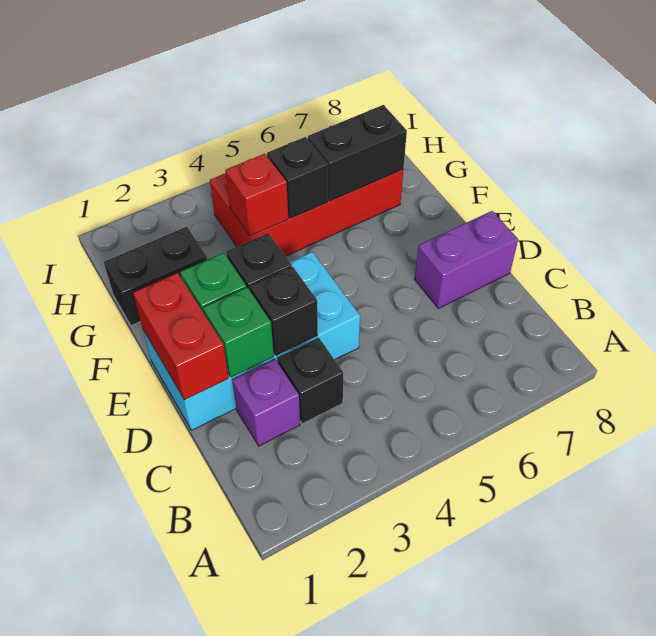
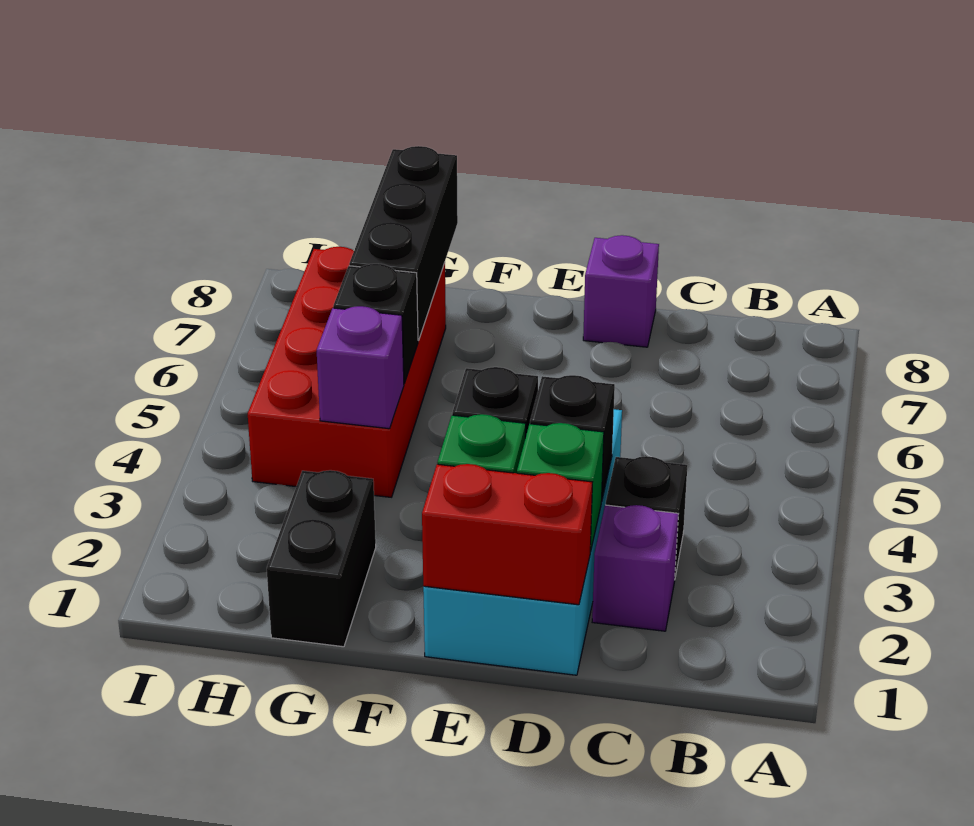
purple 1x2 brick [414,211,518,309] -> purple 1x1 brick [583,235,659,347]
red 1x1 brick [225,154,288,236] -> purple 1x1 brick [317,306,404,429]
black 1x2 brick [308,105,407,201] -> black 1x3 brick [349,146,458,340]

